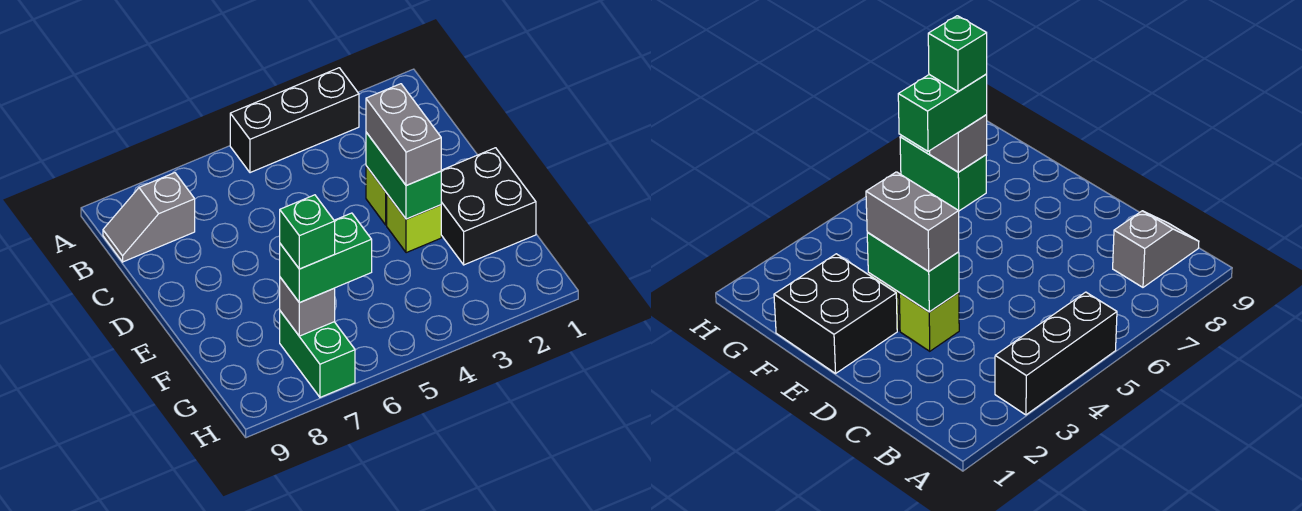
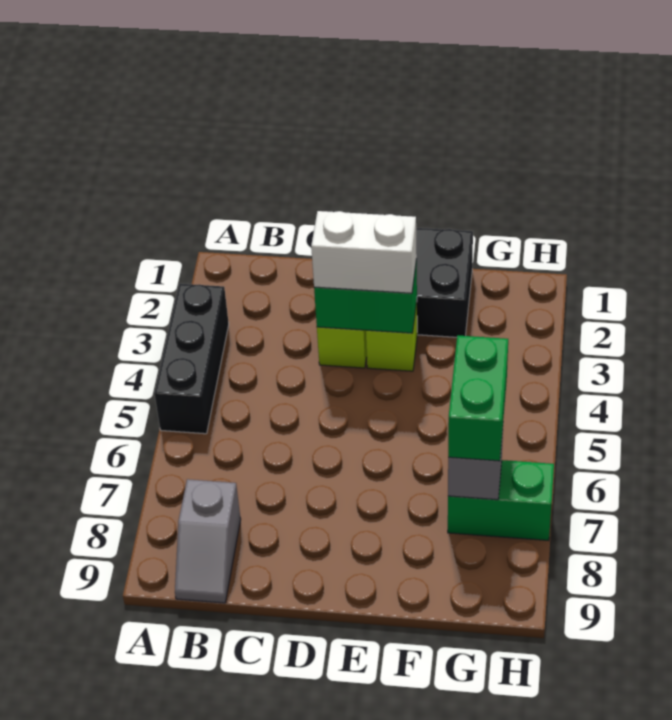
grey 1x2 brick [366,84,441,186] -> white 1x2 brick [311,211,417,293]
green 1x1 brick [280,195,335,269] -> none

